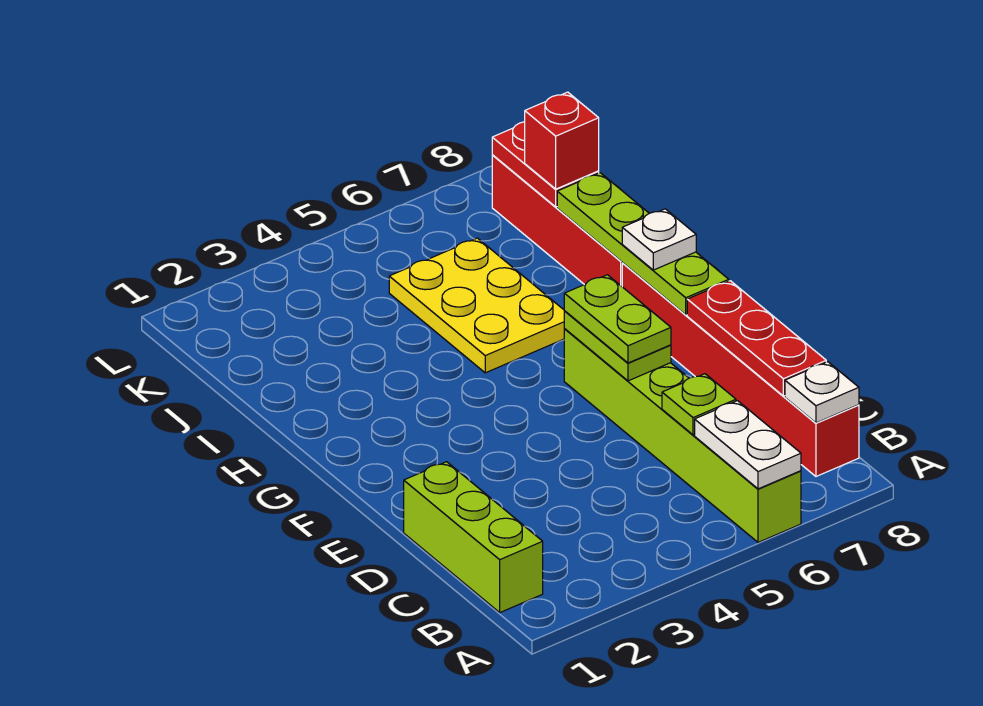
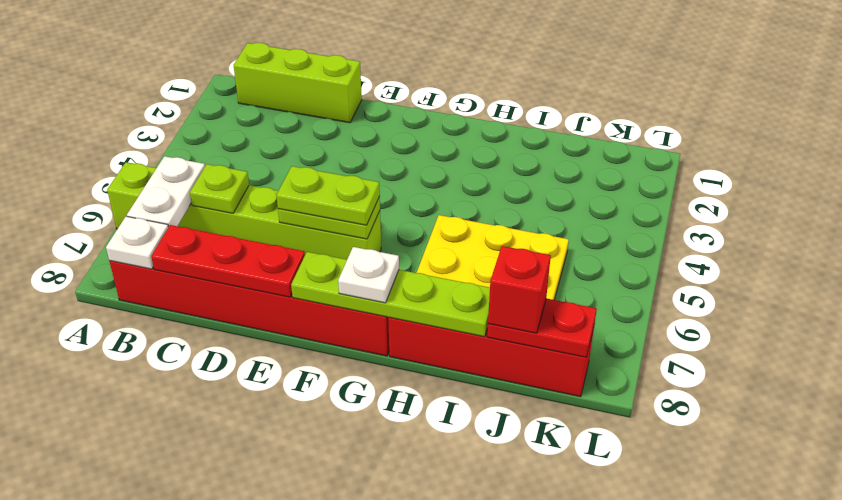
white 1x2 plate [695,401,801,489] -> white 1x2 plate turned to [127,156,205,227]

